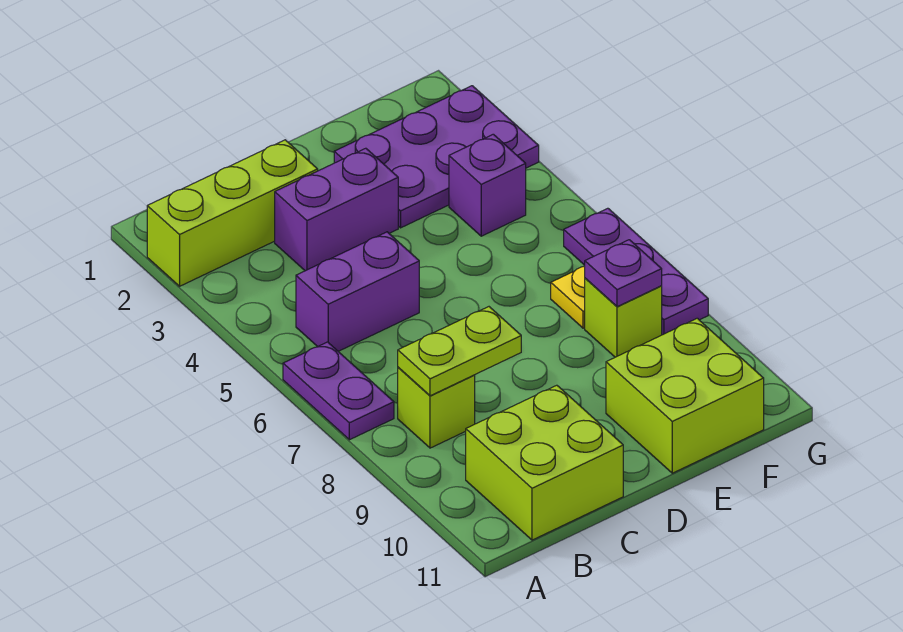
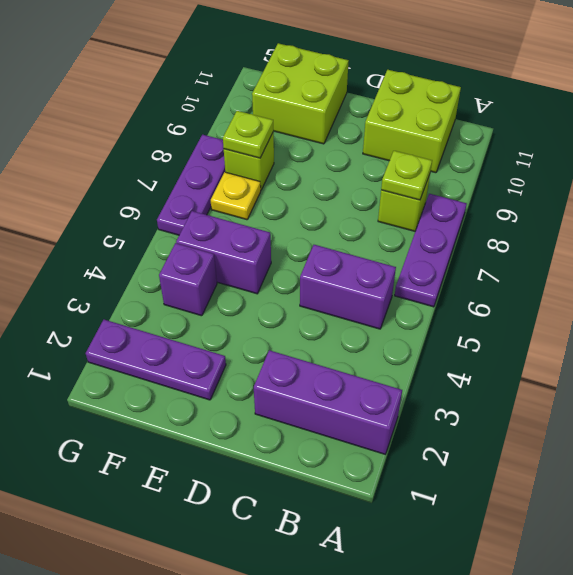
lime 1x3 brick [147,140,318,286] -> purple 1x3 brick [254,350,402,454]
purple 1x2 plate [283,342,394,440] -> purple 1x3 plate [395,194,467,307]
lime 1x2 plate [398,307,521,396] -> lime 1x1 plate [381,151,432,200]
purple 1x2 brick [275,148,398,271] -> purple 1x2 brick moved to [176,211,271,294]
purple 2x3 plate [334,86,539,228] -> purple 1x3 plate [86,320,226,400]
purple 1x1 plate [585,240,662,307] -> lime 1x1 plate [223,111,273,158]

